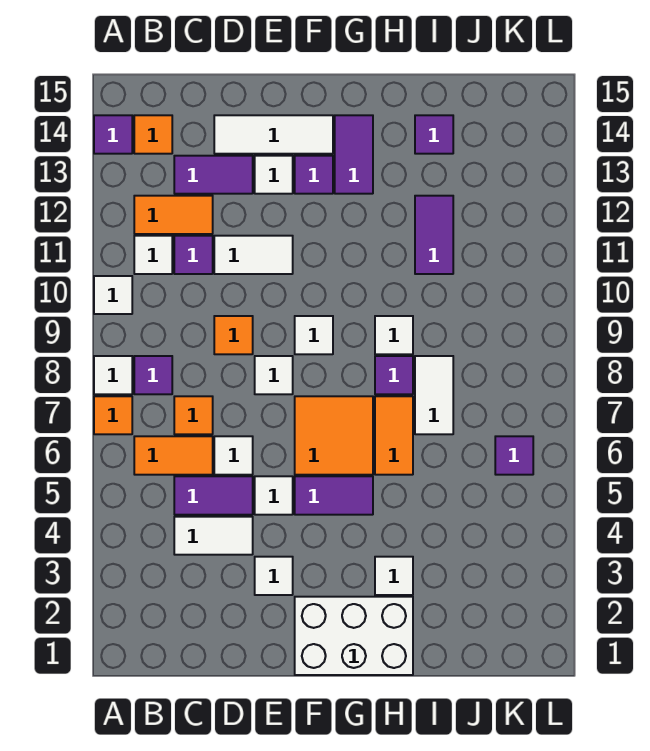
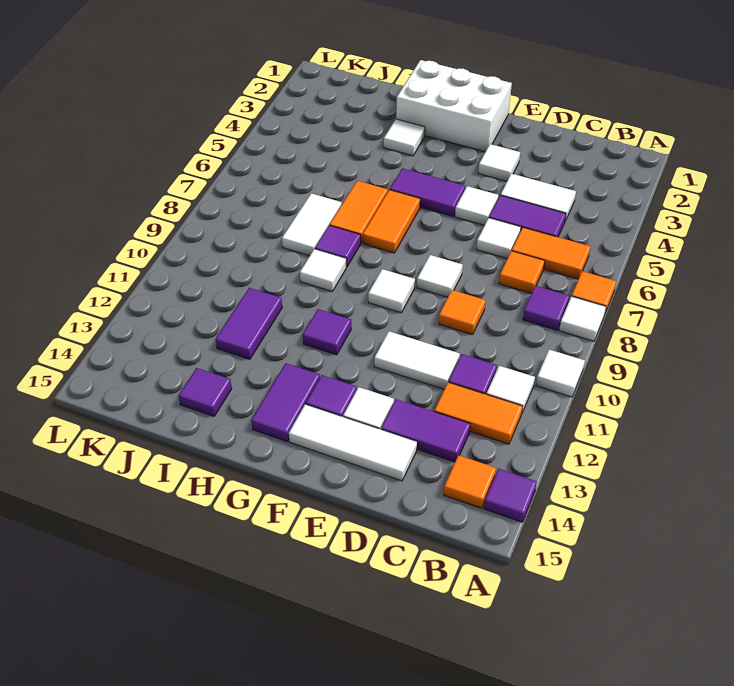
orange 2x2 tile [295,396,373,475] -> orange 1x2 tile [363,190,420,253]
purple 1x1 tile [495,436,533,475] -> purple 1x1 tile moved to [303,309,351,355]

